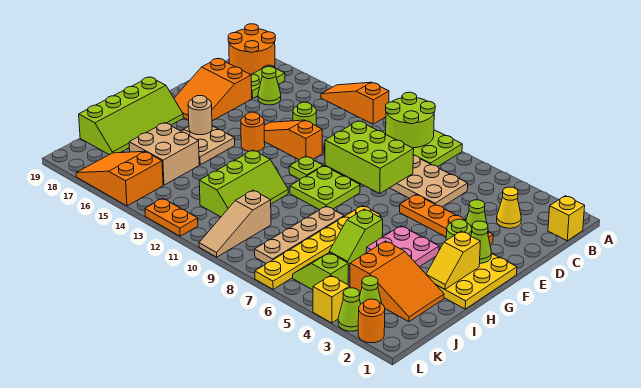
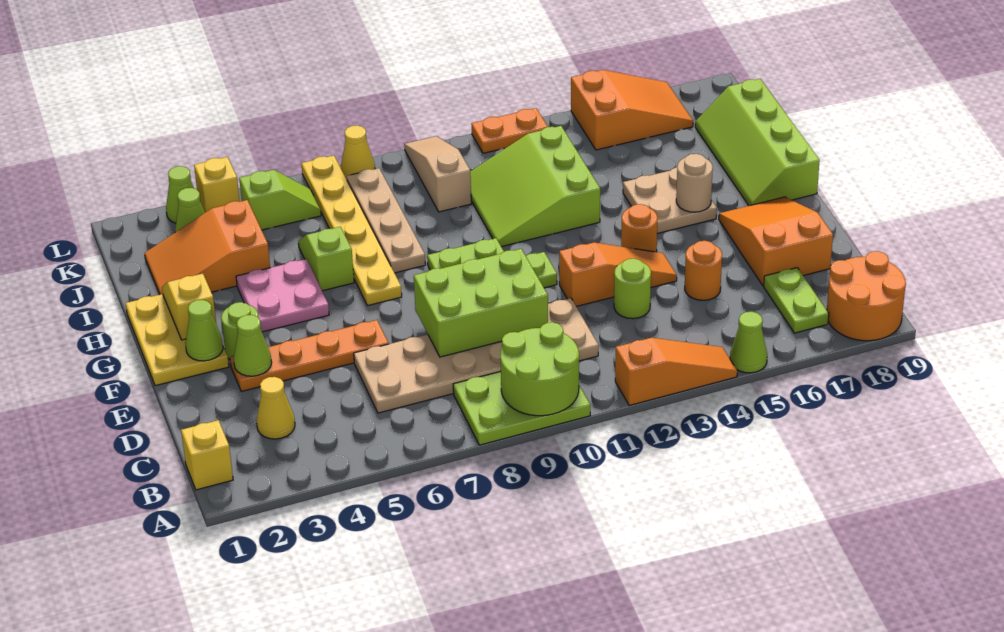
lime 1x1 cone [258,67,281,105] -> lime 1x1 cone moved to [730,312,767,373]
lime 2x3 slope [199,150,288,217] -> lime 3x3 slope [470,126,600,247]
tan 2x2 brick [129,123,199,185] -> none
orange 1x1 round brick [358,299,385,343] -> orange 1x1 round brick moved to [685,241,722,300]
none -> yellow 1x1 cone [341,125,375,179]

